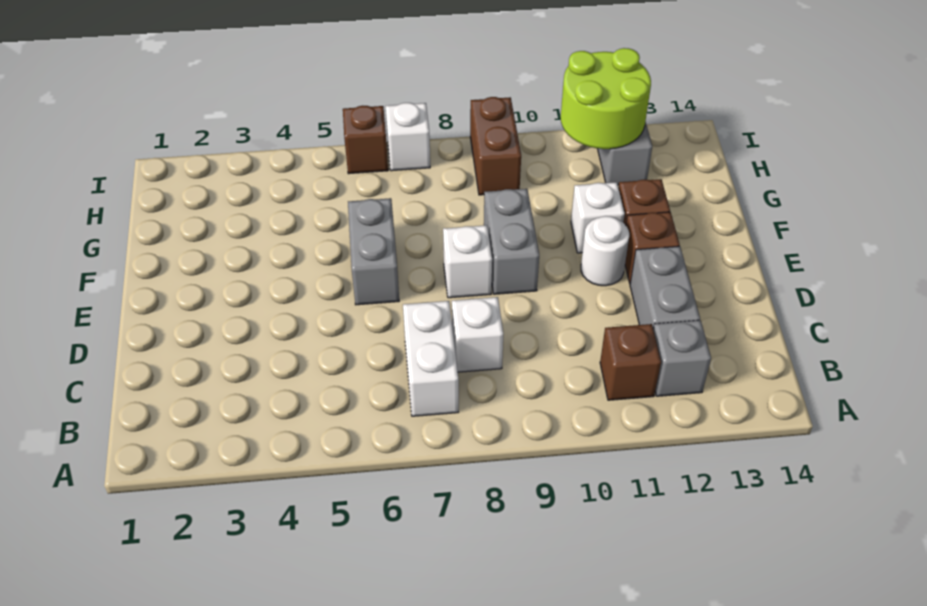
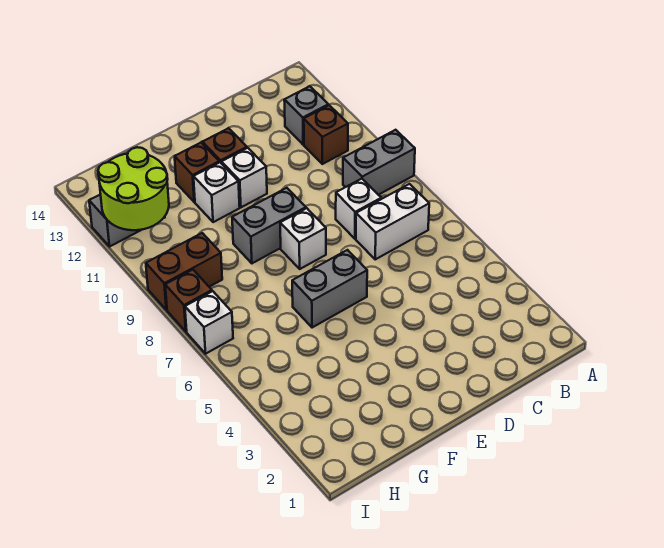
grey 1x2 brick [630,246,700,328] -> grey 1x2 brick moved to [343,130,415,195]
white 1x1 round brick [581,216,629,286] -> white 1x1 brick [222,148,267,207]
brown 1x1 brick [343,106,388,174] -> brown 1x1 brick moved to [165,270,212,332]

